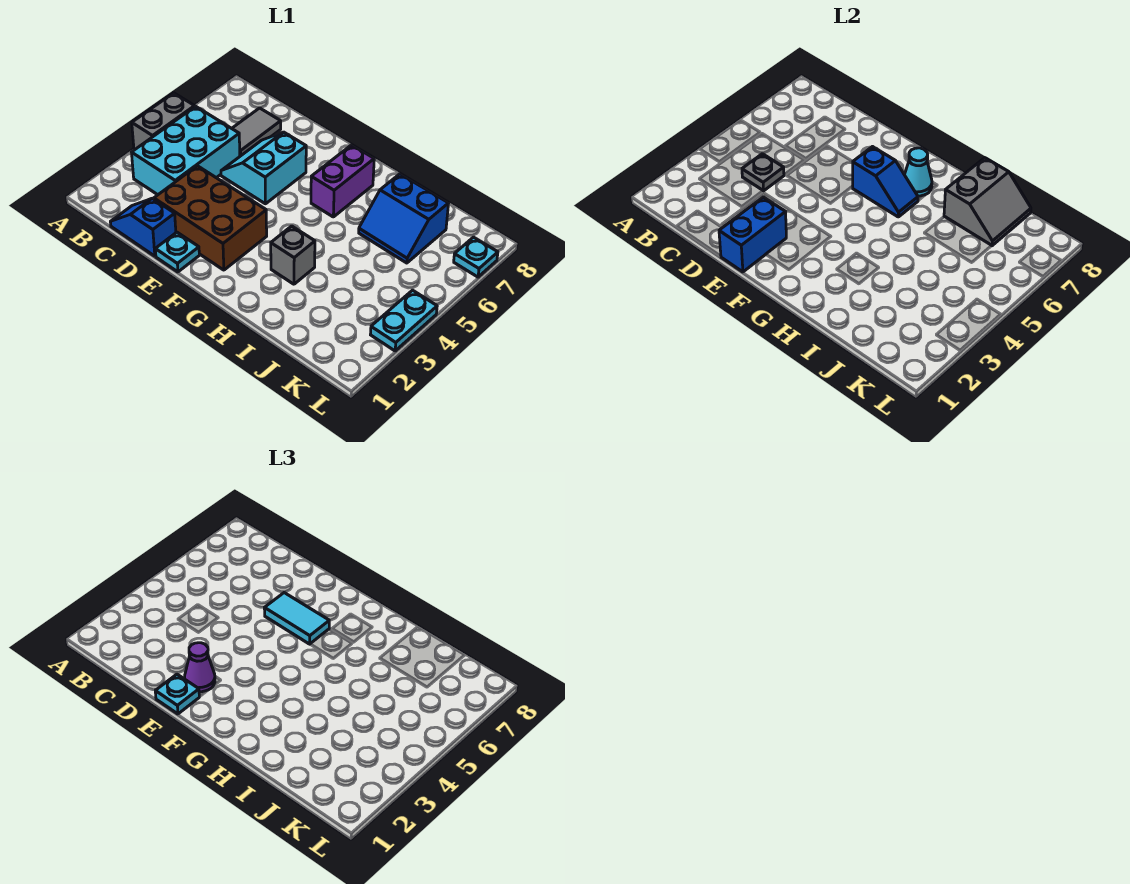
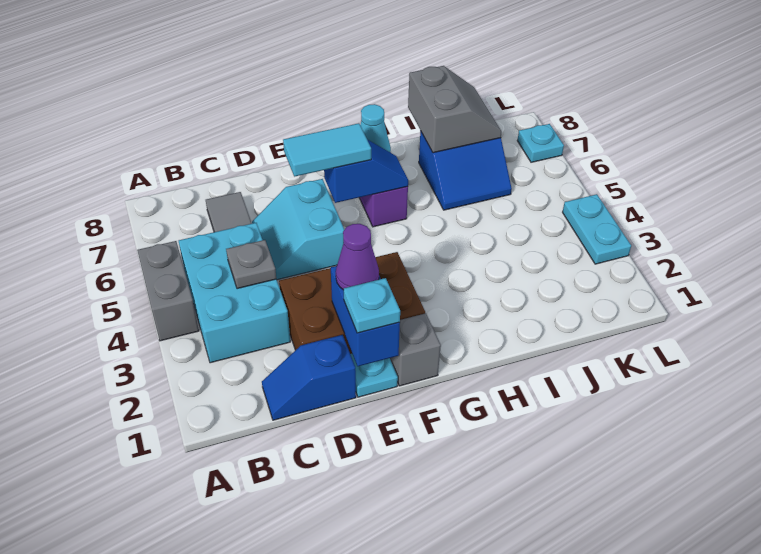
grey 1x1 brick [271,226,315,284] -> grey 1x1 brick moved to [390,313,441,386]

